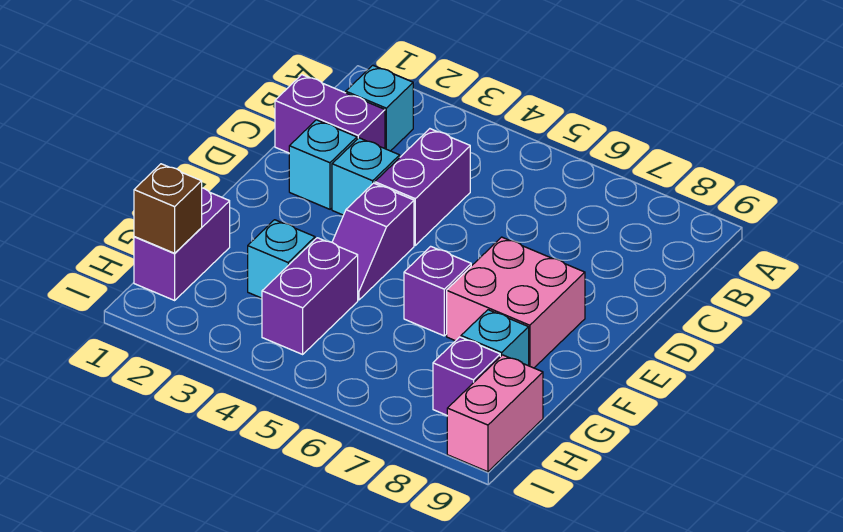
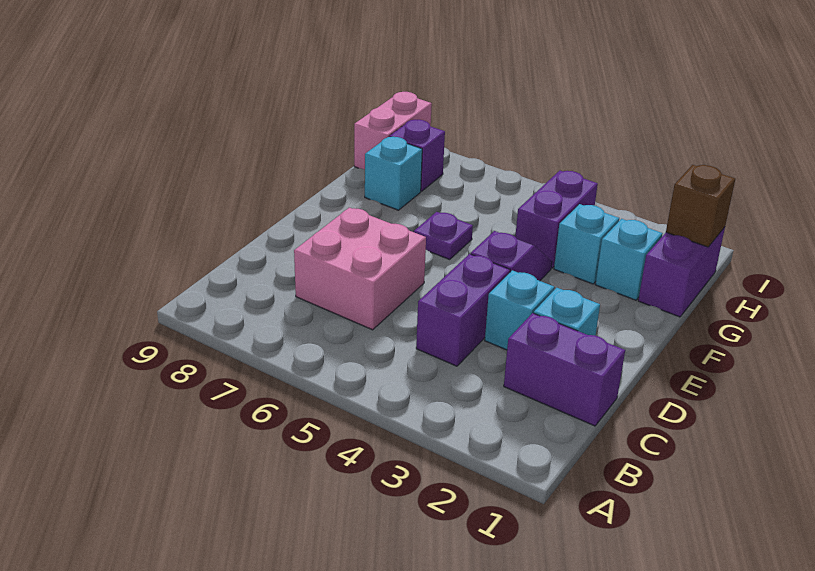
cyan 1x1 brick [346,65,413,151] -> cyan 1x1 brick moved to [595,219,663,300]
pink 2x2 brick [447,237,585,368] -> pink 2x2 brick moved to [294,208,426,330]
purple 1x1 brick [404,246,471,336] -> purple 1x1 plate [414,212,473,259]

